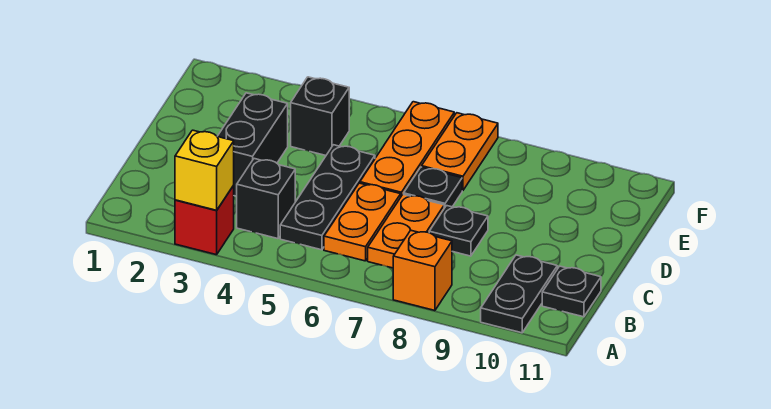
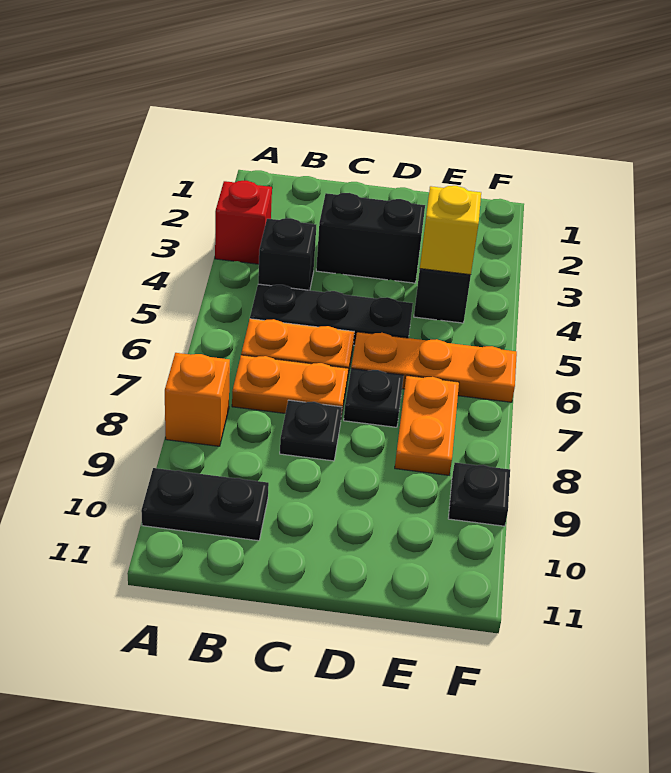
yellow 1x1 brick [175,130,234,210] -> yellow 1x1 brick moved to [420,186,481,275]
black 1x1 plate [542,266,601,317] -> black 1x1 plate moved to [448,463,510,526]
orange 1x2 plate [422,113,498,191] -> orange 1x2 plate turned to [395,376,459,475]

